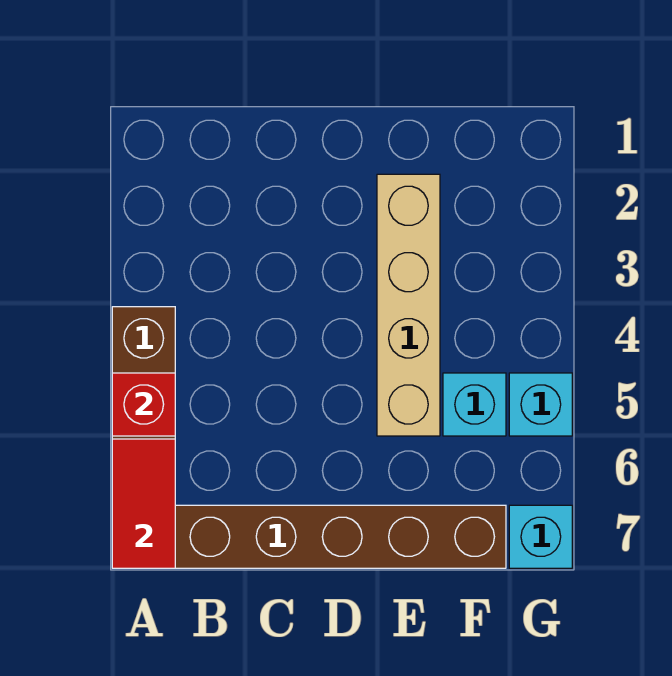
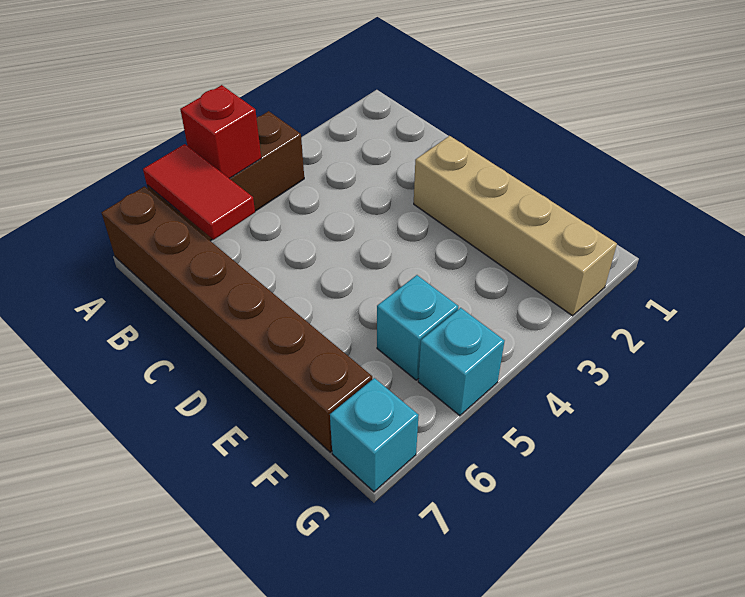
red 1x2 tile [112,439,175,568] -> red 1x2 tile turned to [143,144,255,240]
tan 1x4 brick [377,174,440,436] -> tan 1x4 brick turned to [414,136,617,316]

